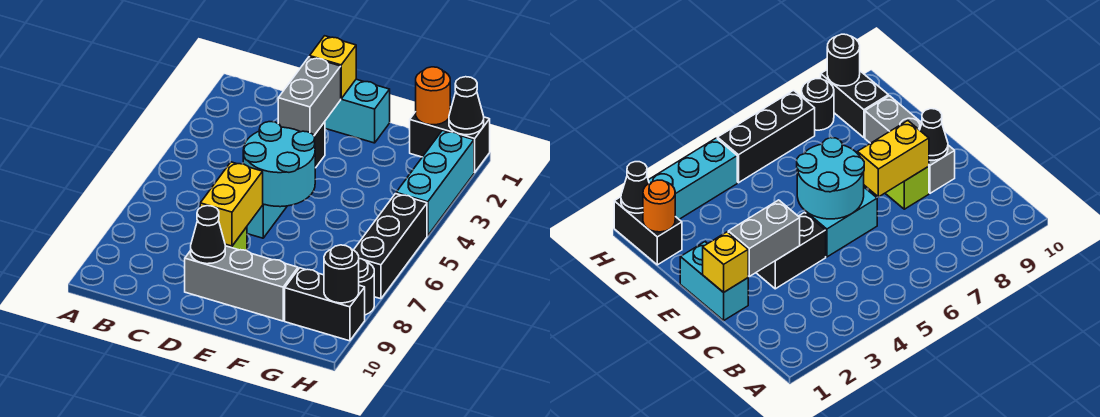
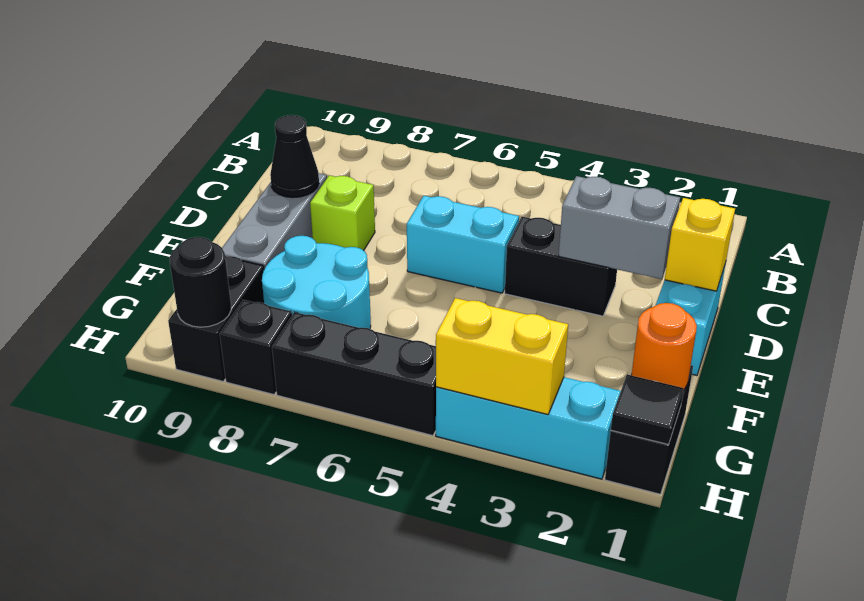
cyan 2x2 round brick [243,122,315,207] -> cyan 2x2 round brick moved to [262,236,371,329]
yellow 1x2 brick [200,162,263,246] -> yellow 1x2 brick moved to [436,298,568,415]
black 1x1 cone [449,77,484,135] -> black 1x1 tile [611,375,684,445]
black 1x1 round brick [359,259,374,315] -> black 1x1 brick [220,300,292,395]

